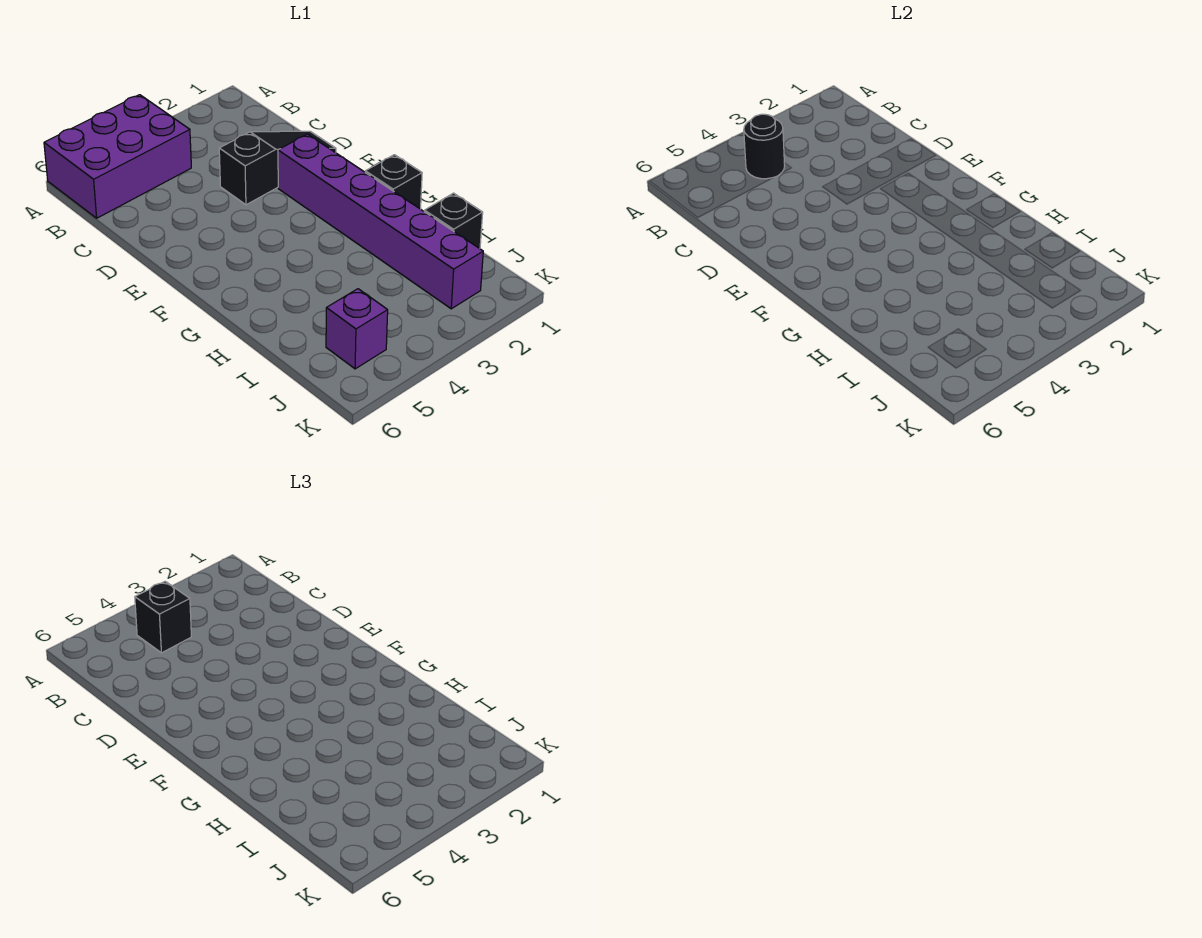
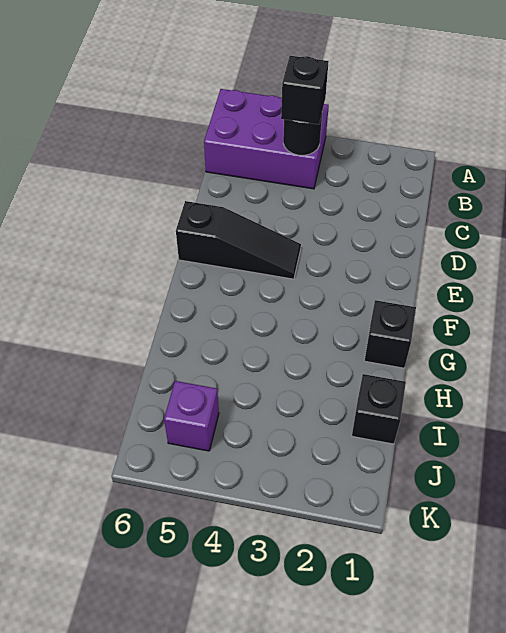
black 1x3 slope [219,131,336,205] -> black 1x3 slope moved to [176,201,301,279]
purple 1x6 brick [278,134,483,309] -> none

